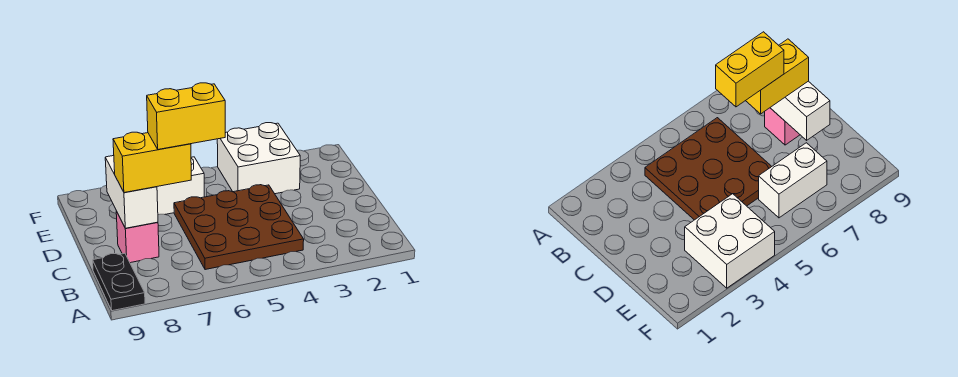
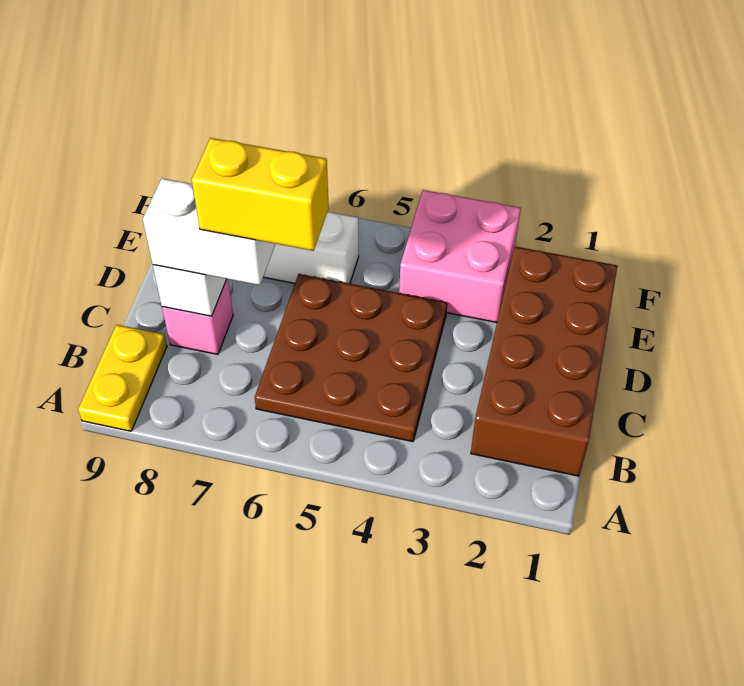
black 1x2 plate [93,253,145,311] -> yellow 1x2 plate [78,325,167,431]
none -> brown 2x4 brick [471,247,617,476]
yellow 1x2 brick [113,132,191,193] -> white 1x2 brick [143,178,275,285]
white 2x2 brick [217,123,300,194] -> pink 2x2 brick [399,190,521,322]

